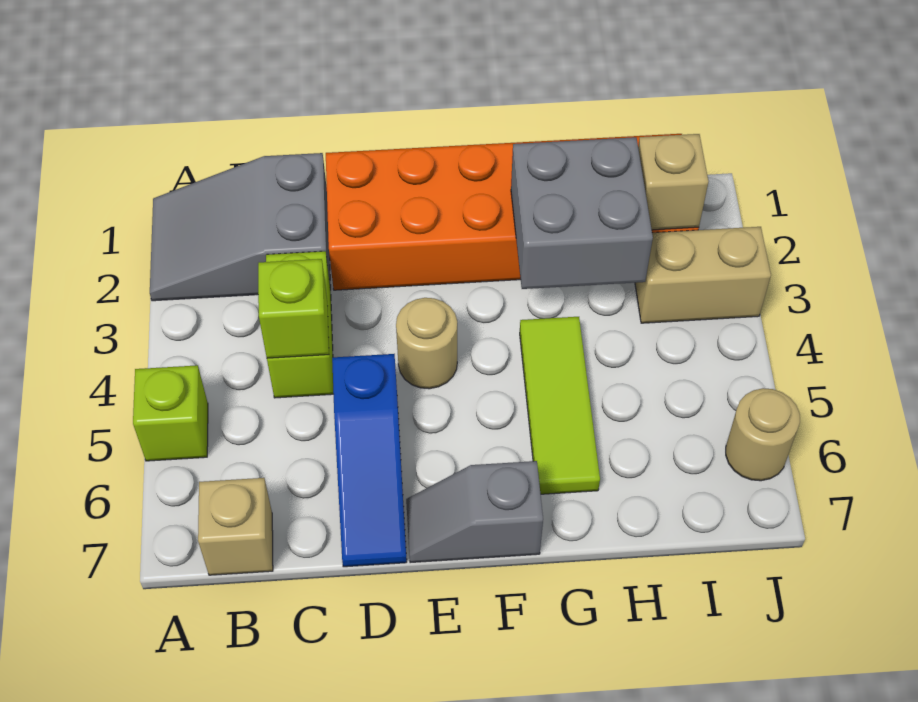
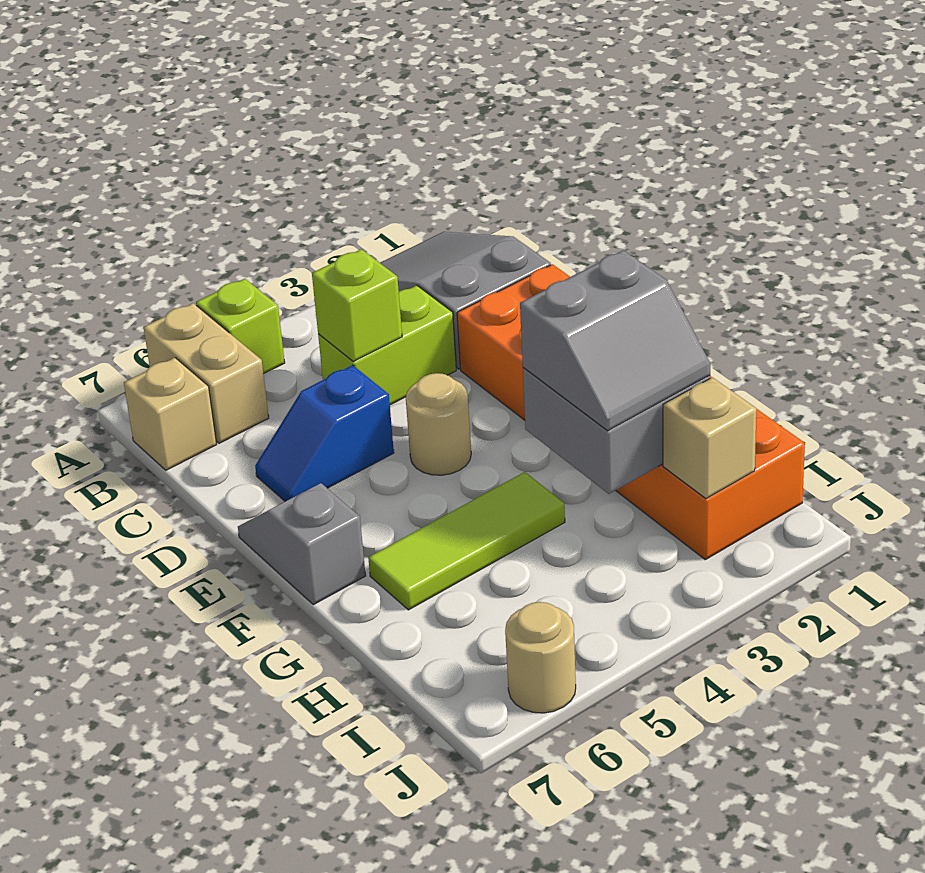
blue 1x3 slope [332,354,407,567] -> blue 1x2 slope [255,365,394,502]
none -> grey 2x2 slope [520,250,710,431]
tan 1x2 brick [635,227,771,323] -> tan 1x2 brick moved to [144,303,269,443]

